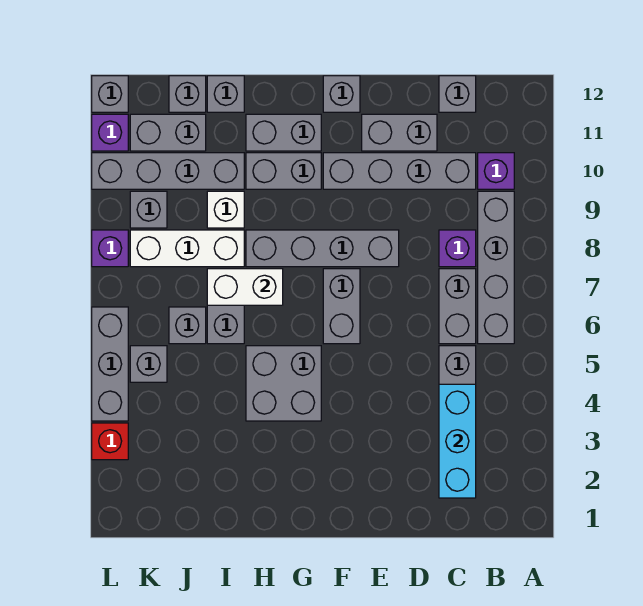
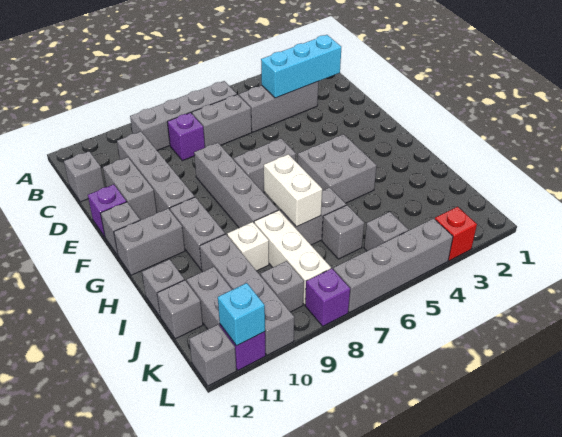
purple 1x1 brick [478,153,514,189] -> purple 1x1 brick moved to [88,184,126,237]
grey 1x2 brick [246,114,321,151] -> grey 1x2 brick turned to [114,209,185,275]
grey 1x3 brick [92,307,128,421] -> grey 1x4 brick [333,218,453,312]
none -> cyan 1x1 brick [218,283,265,346]

